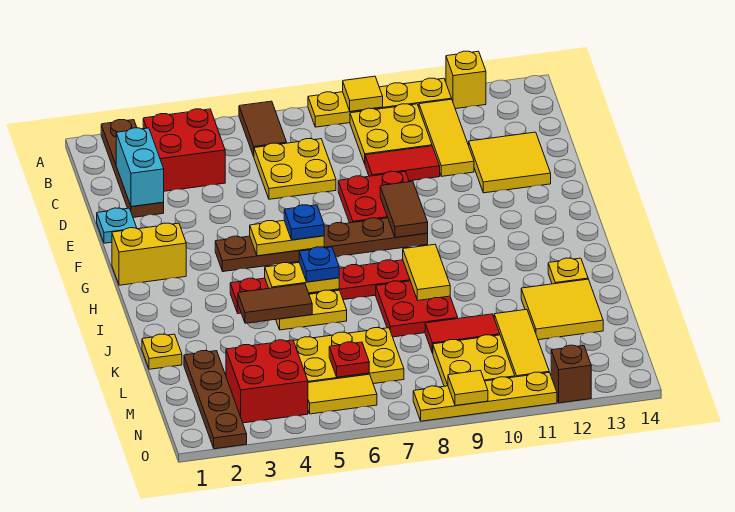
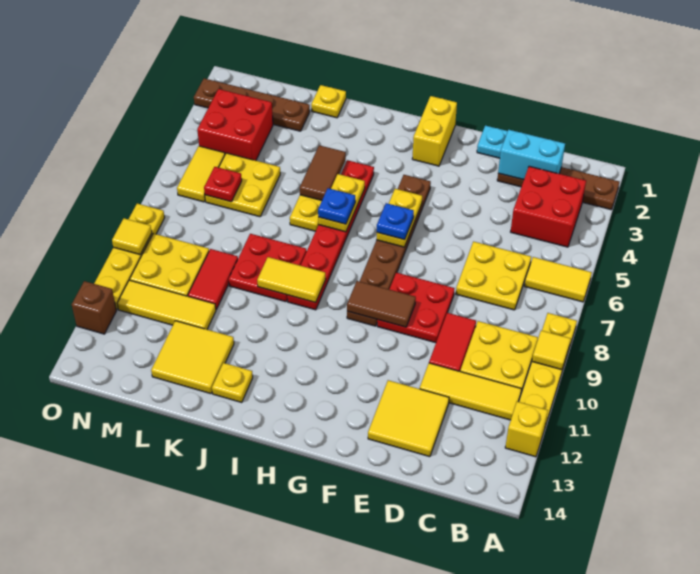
brown 1x2 tile [239,101,287,156] -> yellow 1x2 tile [524,257,592,302]
yellow 2x3 plate [294,328,404,384] -> yellow 2x2 plate [205,153,280,217]

